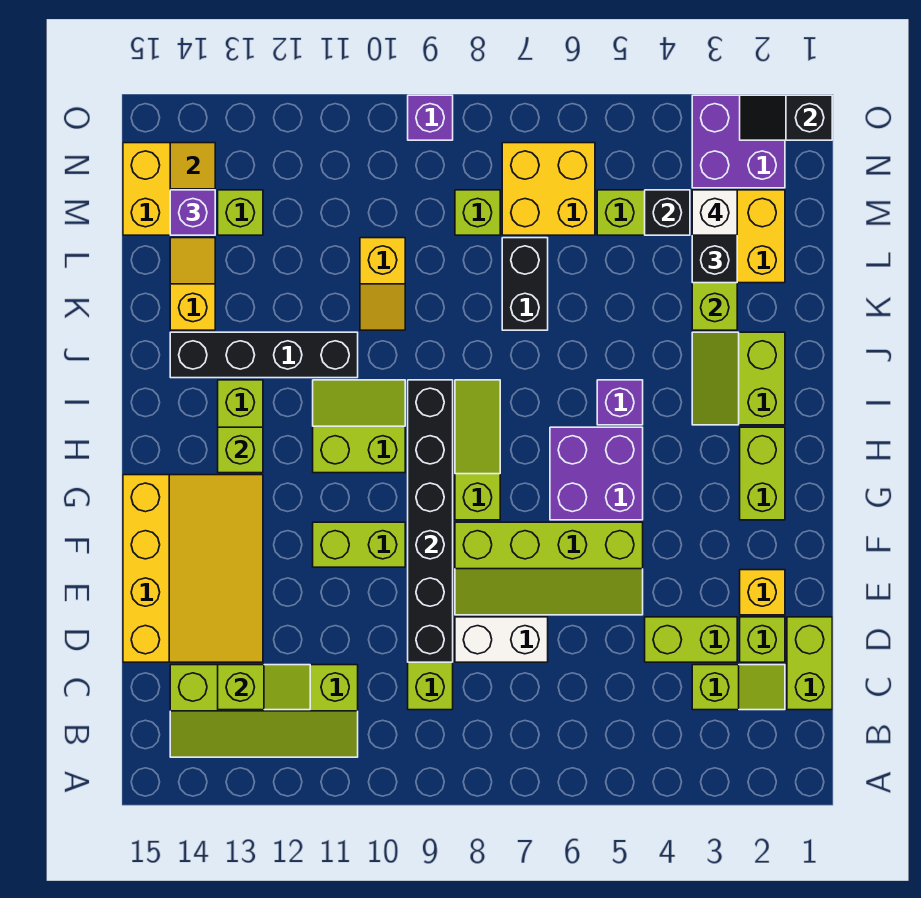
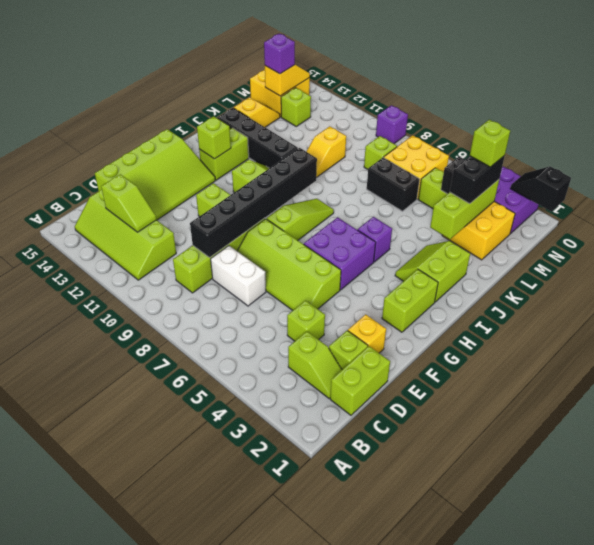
lime 1x2 brick [645,617,737,662] -> lime 1x1 brick [287,301,325,341]
yellow 3x4 slope [123,475,263,662] -> lime 3x4 slope [95,129,215,220]
black 1x2 brick [502,238,548,330] -> black 1x2 brick turned to [367,158,420,211]
white 1x1 brick [692,190,737,235] -> lime 1x1 brick [470,120,510,167]

